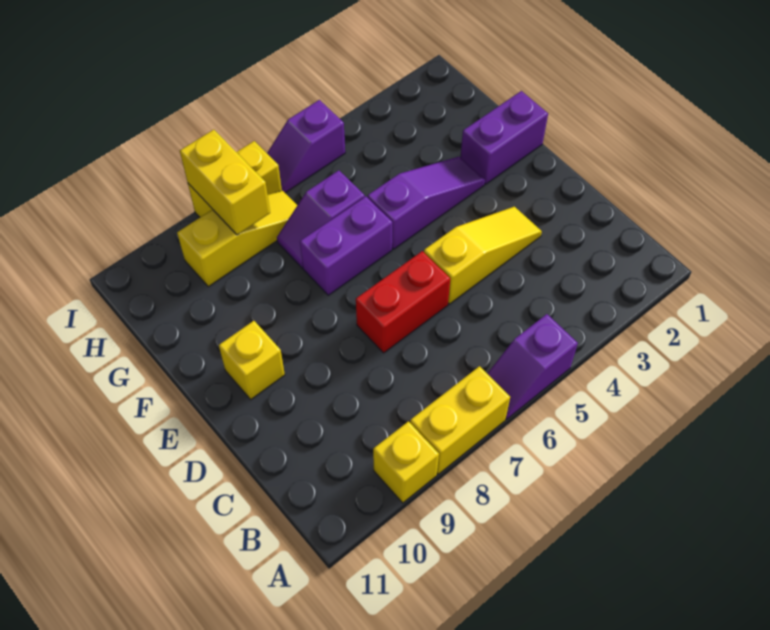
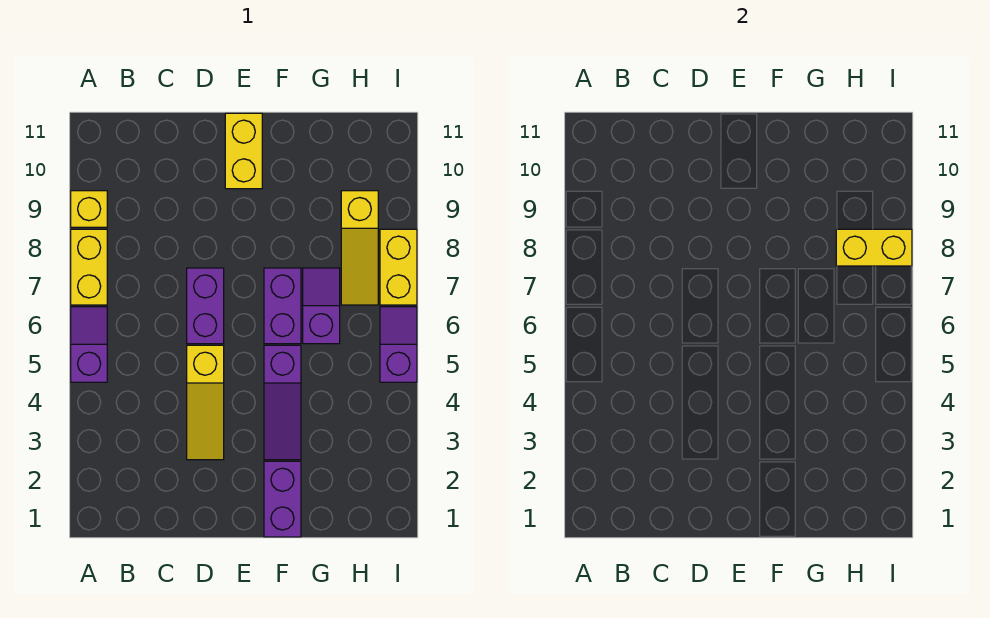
red 1x2 brick [356,251,450,353] -> purple 1x2 brick [187,268,224,344]
yellow 1x1 brick [219,321,285,399] -> yellow 1x2 brick [225,113,262,189]

